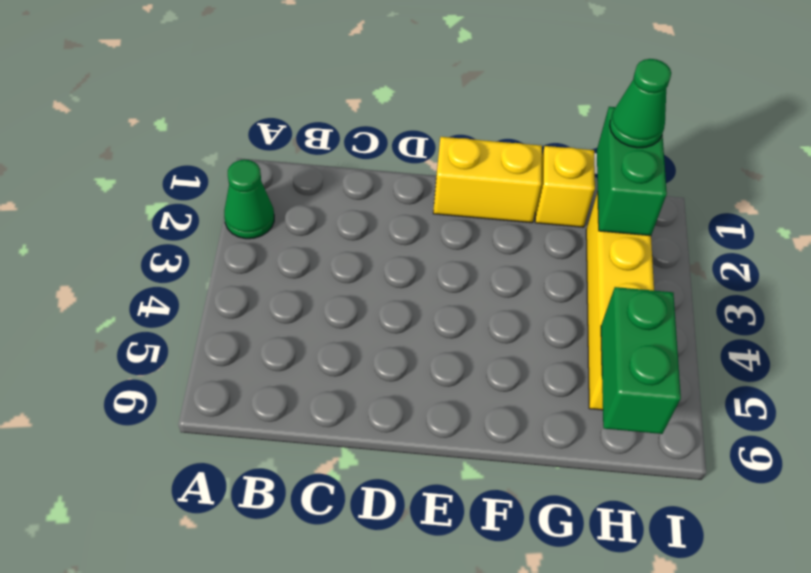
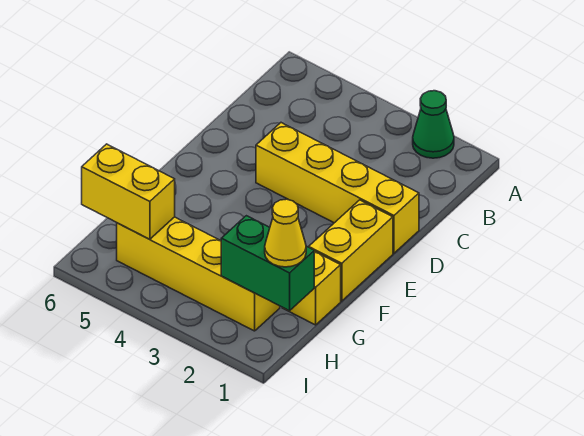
none -> yellow 1x4 brick [256,123,419,253]
green 1x1 cone [610,59,671,148] -> yellow 1x1 cone [265,199,306,267]
green 1x2 brick [601,287,681,434] -> yellow 1x2 brick [82,144,175,239]

